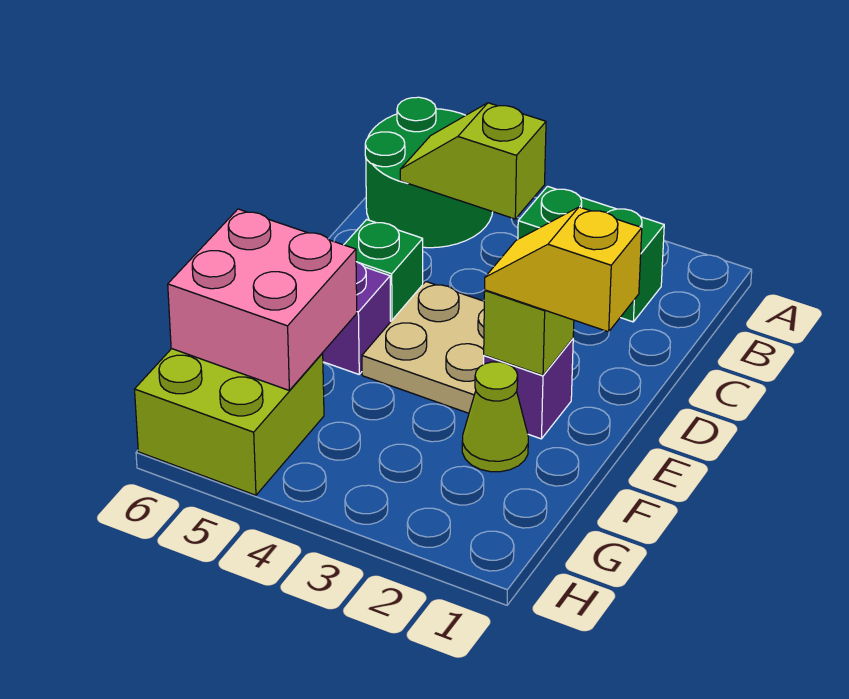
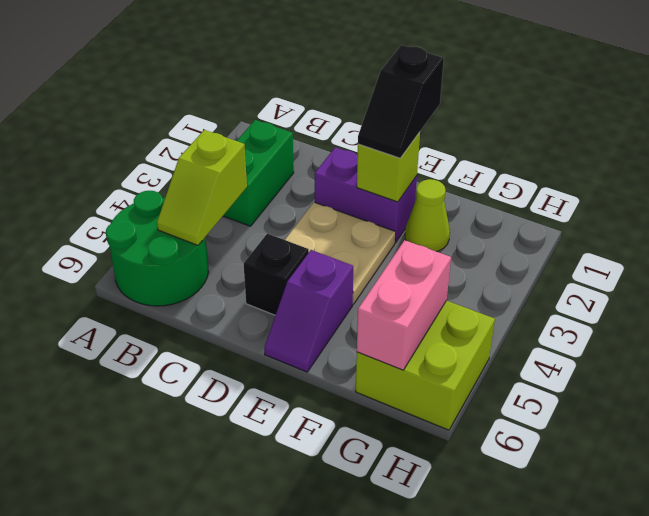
green 1x1 brick [344,220,423,321] -> black 1x1 brick [244,234,309,315]
yellow 1x2 slope [485,207,642,332] -> black 1x2 slope [358,45,444,158]
purple 1x1 brick [484,339,573,439] -> purple 1x2 brick [315,147,417,243]
pink 2x2 brick [168,209,357,390] -> pink 1x2 brick [357,240,451,370]

